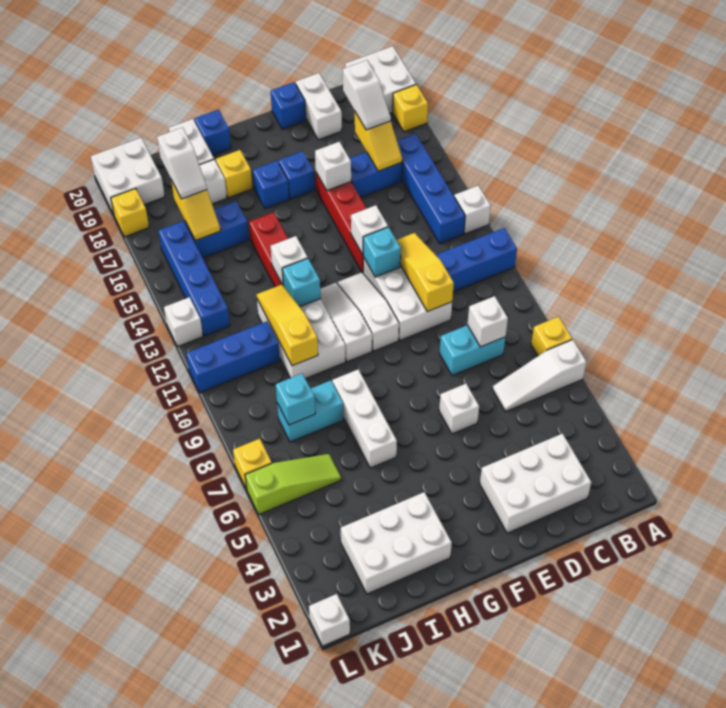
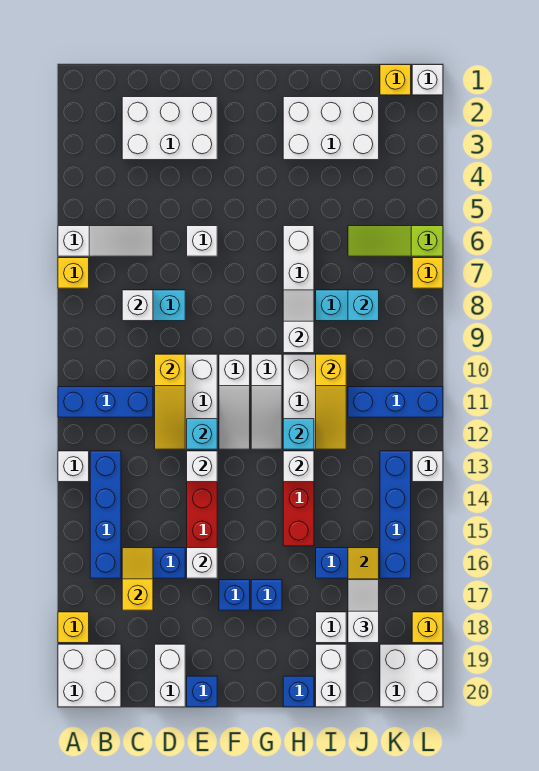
white 1x2 slope [343,60,391,130] -> white 1x2 slope moved to [283,290,314,353]
yellow 1x1 brick [216,150,253,198] -> yellow 1x1 brick moved to [380,65,411,95]

